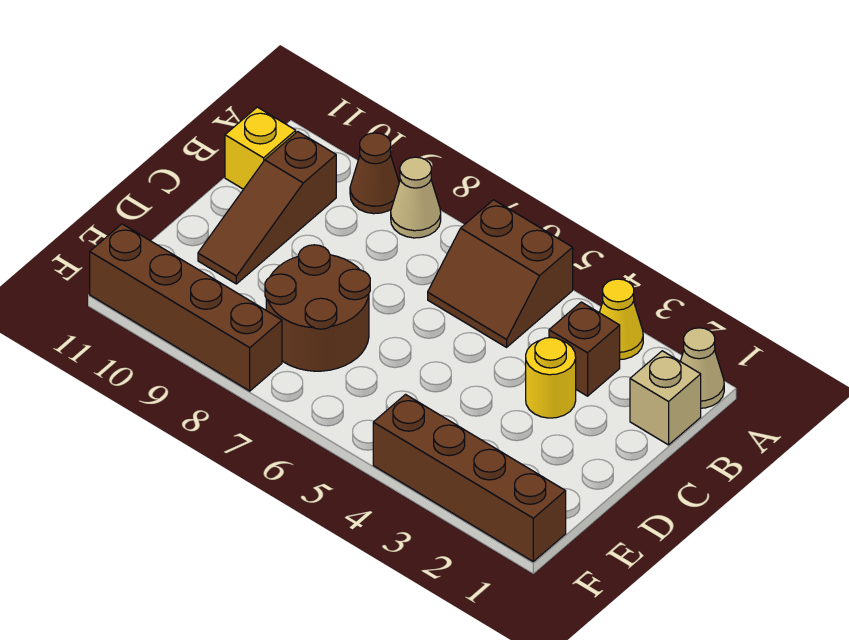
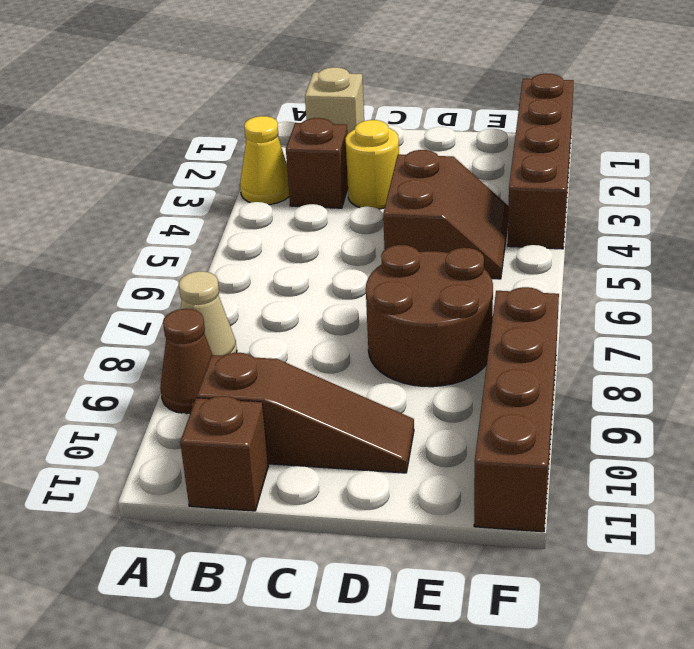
tan 1x1 cone [680,328,724,408] -> none
brown 2x2 slope [428,200,573,347] -> brown 2x2 slope moved to [383,150,509,279]
yellow 1x1 brick [225,107,296,189] -> brown 1x1 brick [180,396,268,511]

